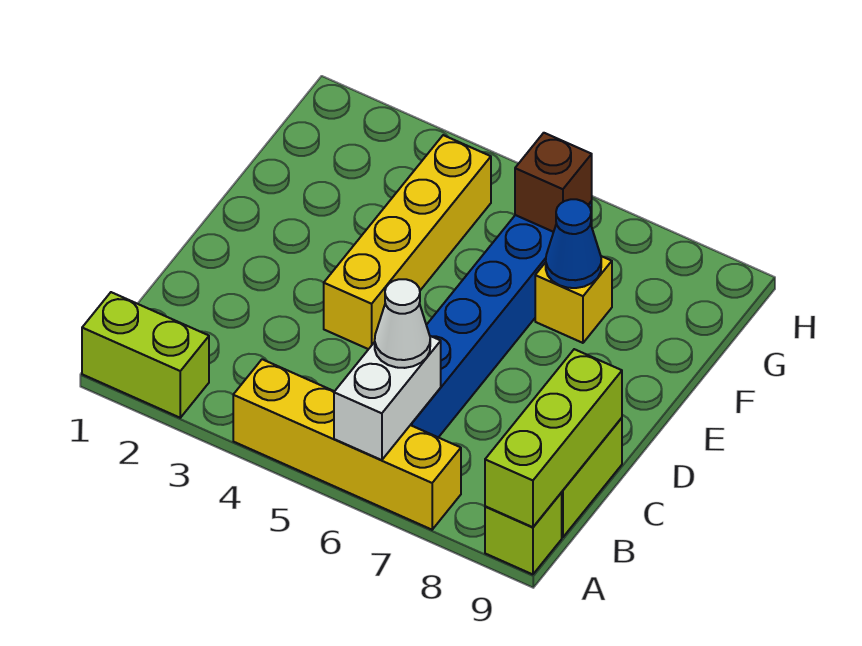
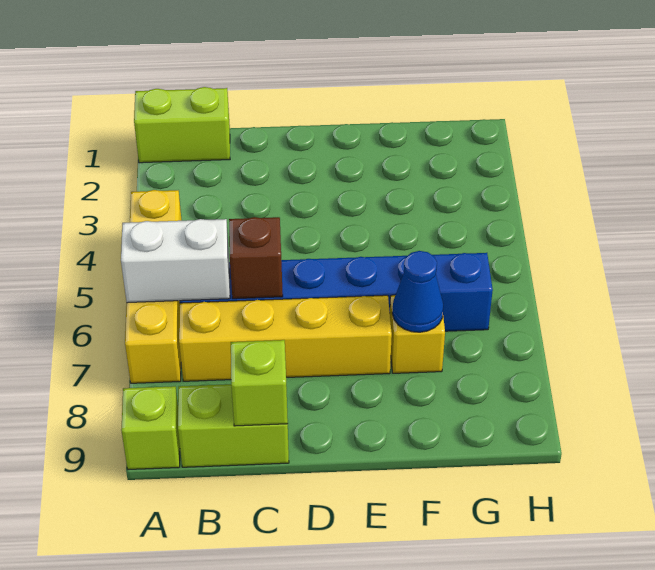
lime 1x2 brick [82,292,209,418] -> lime 1x2 brick turned to [134,87,230,163]
lime 1x3 brick [485,349,622,527] -> lime 1x1 brick [231,340,288,426]
white 1x1 cone [375,279,430,368] -> none
yellow 1x4 brick [324,135,491,349] -> yellow 1x4 brick moved to [179,295,392,381]
brown 1x1 brick [515,133,592,232] -> brown 1x1 brick moved to [229,217,283,299]

